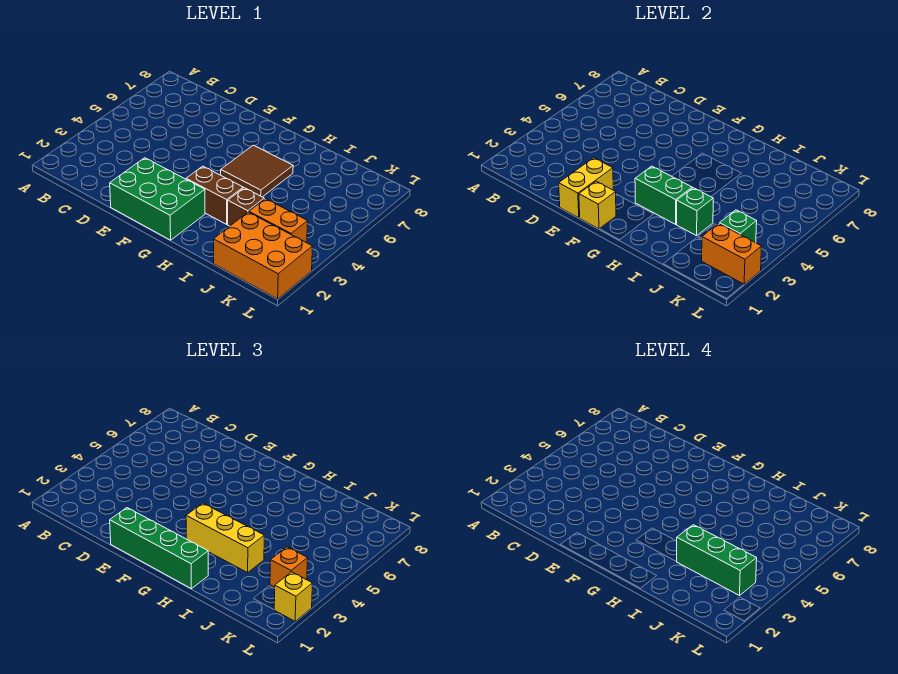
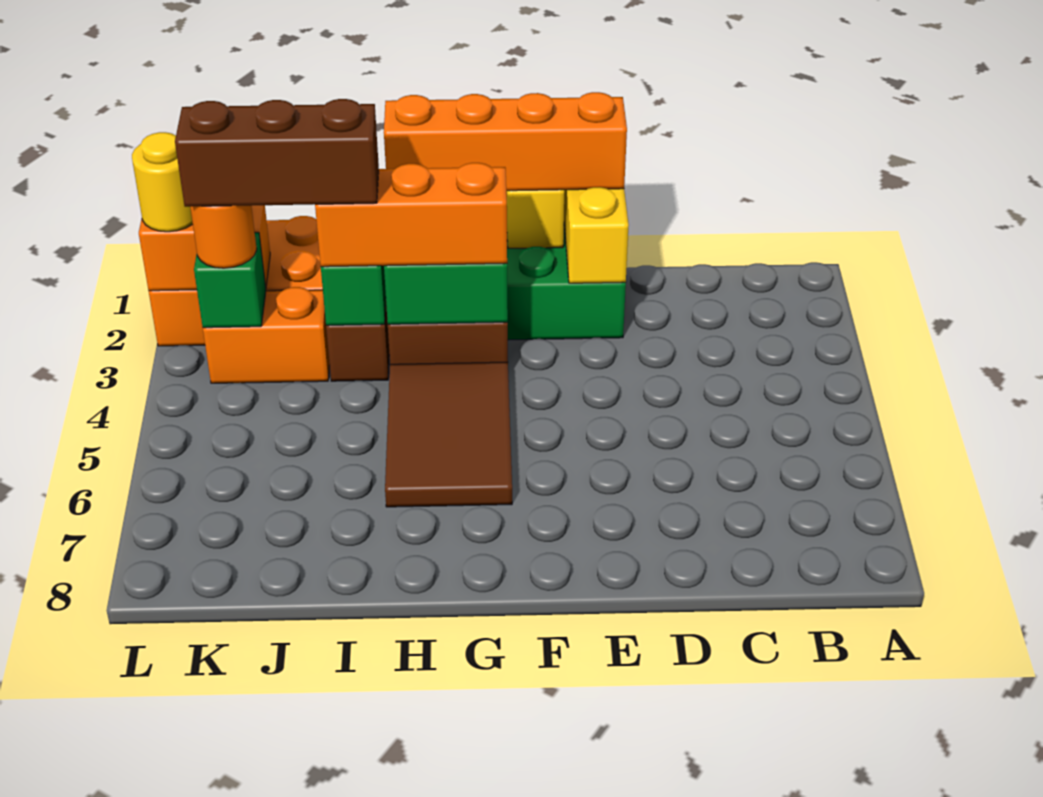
green 1x4 brick [110,508,208,589] -> orange 1x4 brick [384,92,627,191]
yellow 1x3 brick [186,503,264,573] -> orange 1x3 brick [315,163,507,267]
brown 2x2 tile [221,145,293,197] -> brown 2x3 tile [385,362,512,507]
green 1x3 brick [676,525,757,595] -> brown 1x3 brick [175,99,379,207]
orange 1x1 brick [270,547,308,587] -> orange 1x1 round brick [190,206,257,268]
yellow 1x1 brick [274,572,313,621] -> yellow 1x1 round brick [132,132,193,232]

